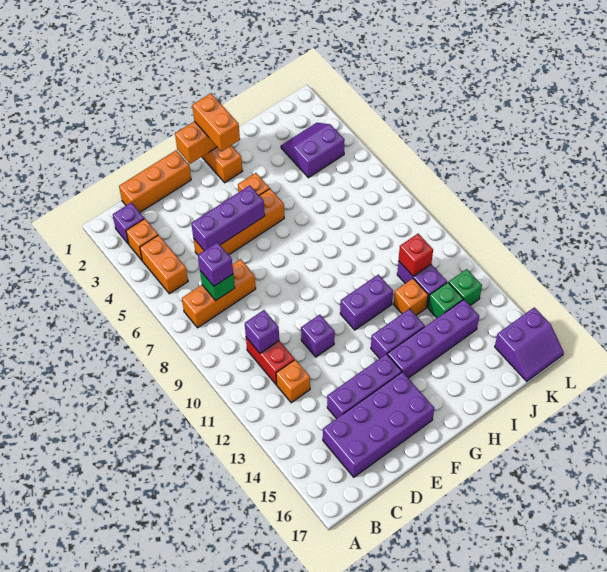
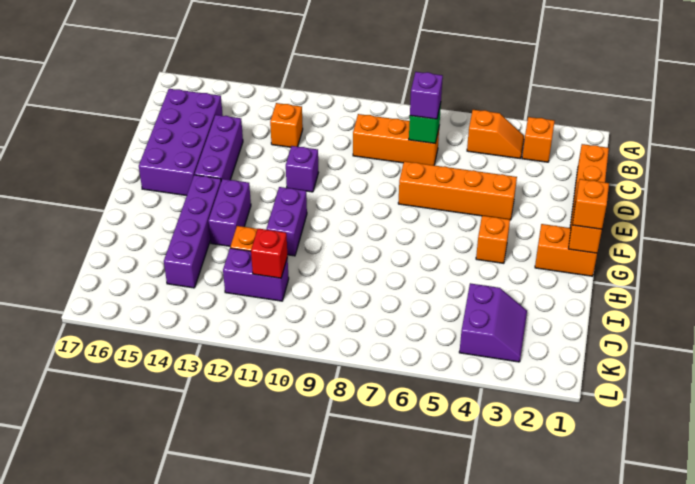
purple 1x1 brick [113,203,144,244] -> none
orange 1x2 brick [140,235,188,294] -> orange 1x2 slope [467,110,524,159]
orange 1x3 brick [182,259,256,328] -> orange 1x3 brick turned to [353,114,439,165]
red 1x2 brick [246,338,295,385] -> none
purple 1x1 brick [245,310,279,353] -> none
orange 1x4 brick [194,189,284,255] -> orange 1x4 brick turned to [398,161,517,220]
purple 1x3 brick [191,185,265,251] -> none
orange 1x2 brick [192,93,240,151] -> orange 1x1 brick [573,179,609,229]
green 1x1 brick [428,282,463,318] -> none
green 1x1 brick [449,269,482,305] -> none
purple 2x2 slope [495,307,564,381] -> none

